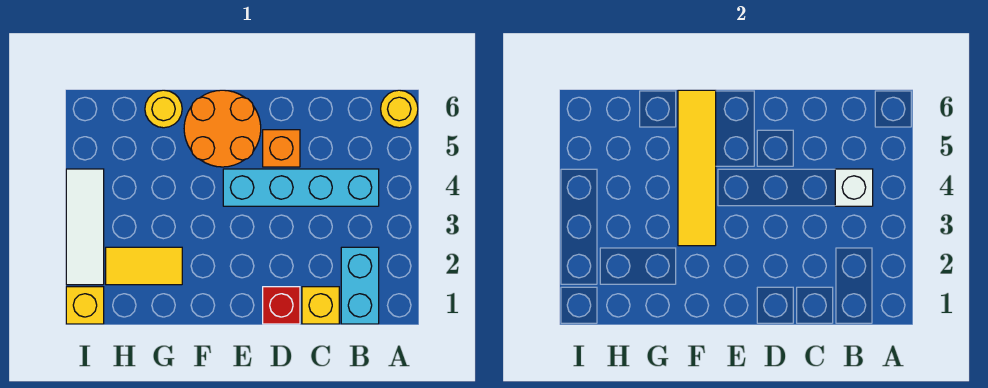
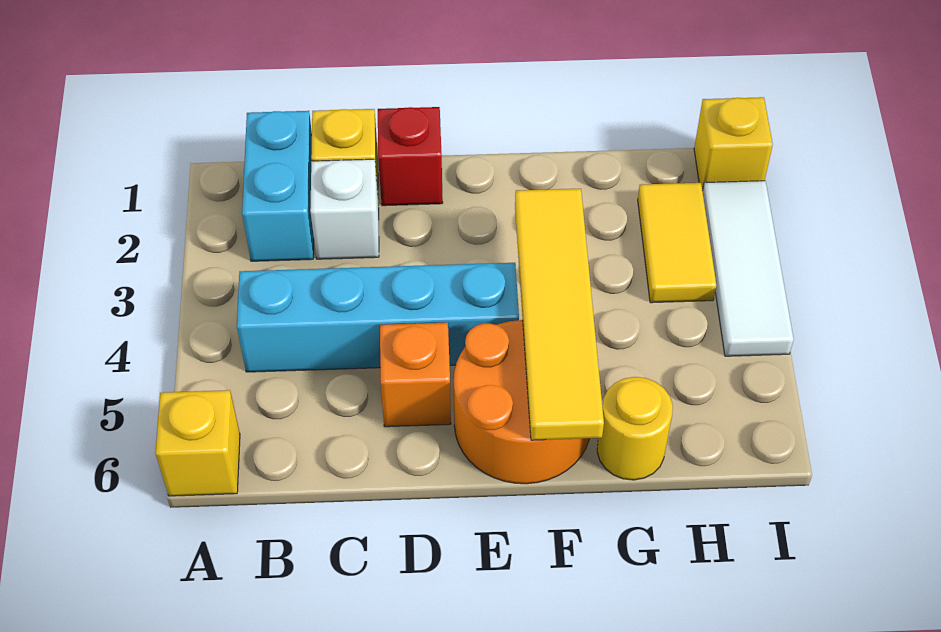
yellow 1x1 round brick [381,90,418,128] -> yellow 1x1 brick [156,390,240,496]
white 1x1 brick [835,169,873,206] -> white 1x1 brick moved to [310,159,379,259]
yellow 1x2 tile [106,247,182,285] -> yellow 1x2 tile turned to [638,183,716,303]

